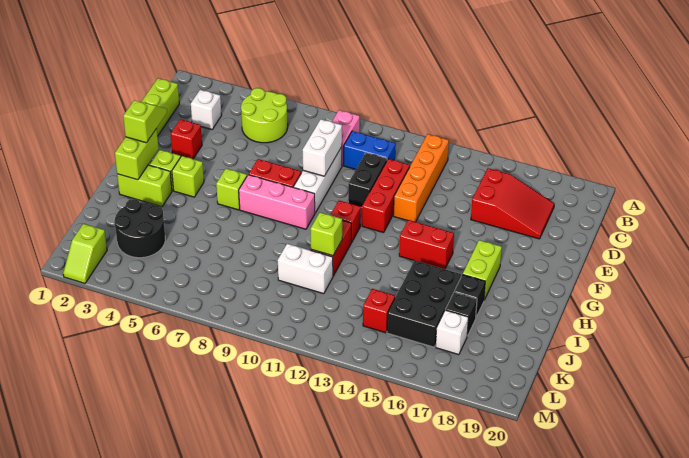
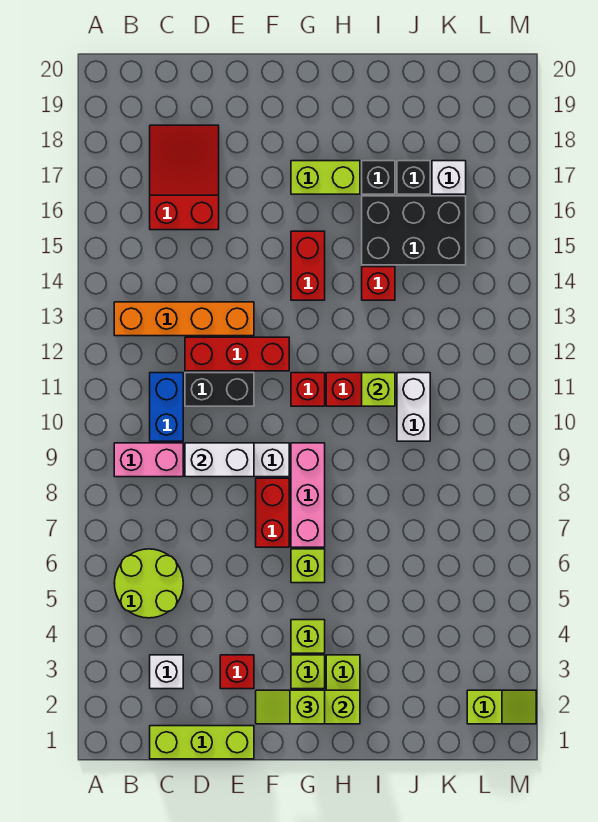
black 2x2 round brick [114,199,165,258] -> none
red 1x1 brick [363,289,395,333] -> red 1x1 brick moved to [362,267,395,300]

